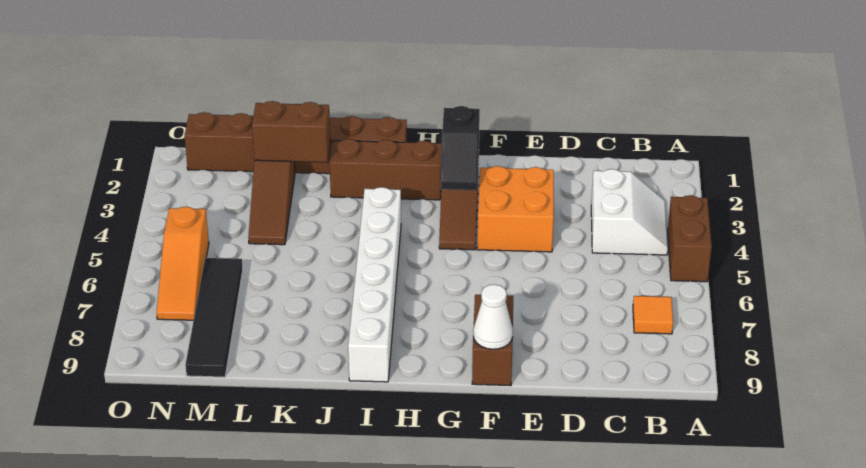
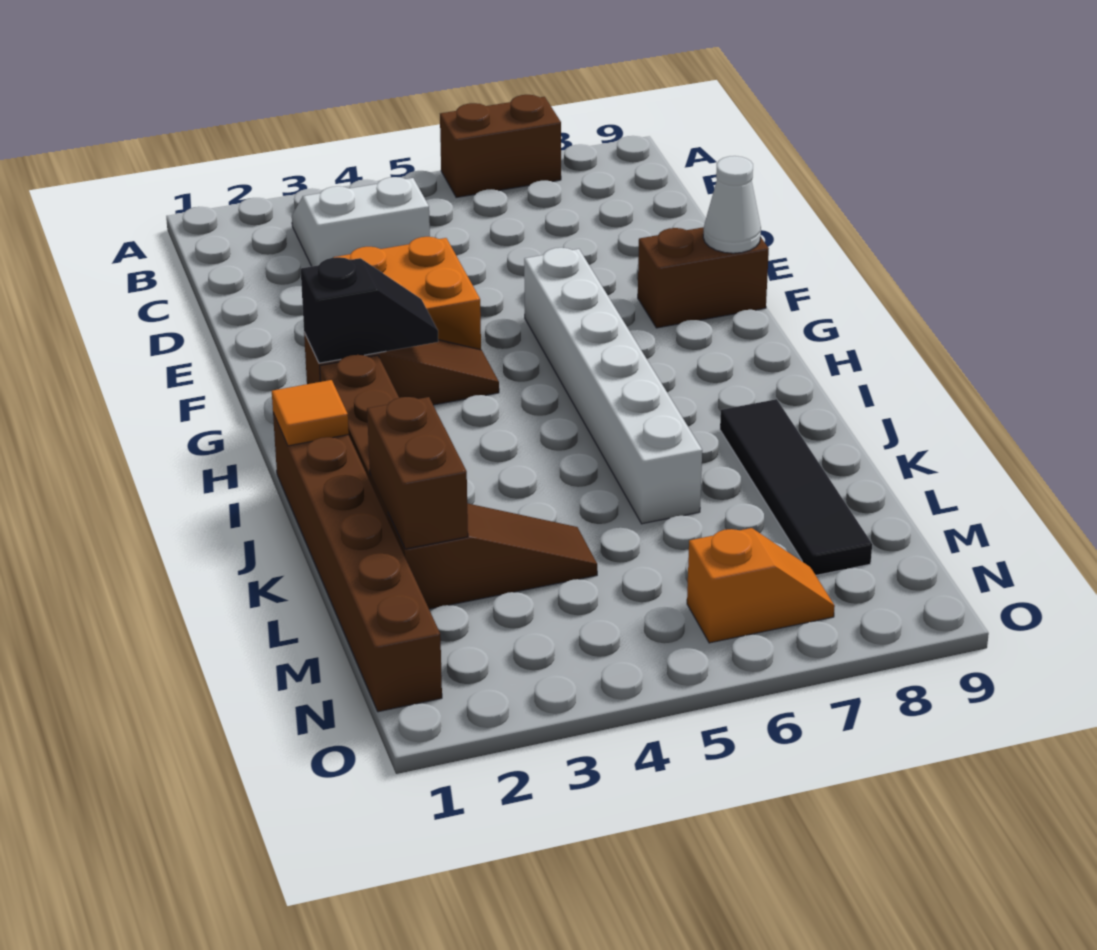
brown 1x2 brick [668,195,712,282] -> brown 1x2 brick moved to [440,95,561,197]
orange 1x1 tile [633,296,673,334] -> orange 1x1 tile moved to [272,380,349,446]
white 1x6 brick [348,187,401,382] -> white 1x6 brick turned to [524,248,702,524]
black 1x4 tile [185,258,243,377] -> black 1x4 tile turned to [720,399,872,575]
orange 1x3 slope [157,207,209,320] -> orange 1x2 slope [687,528,835,643]

